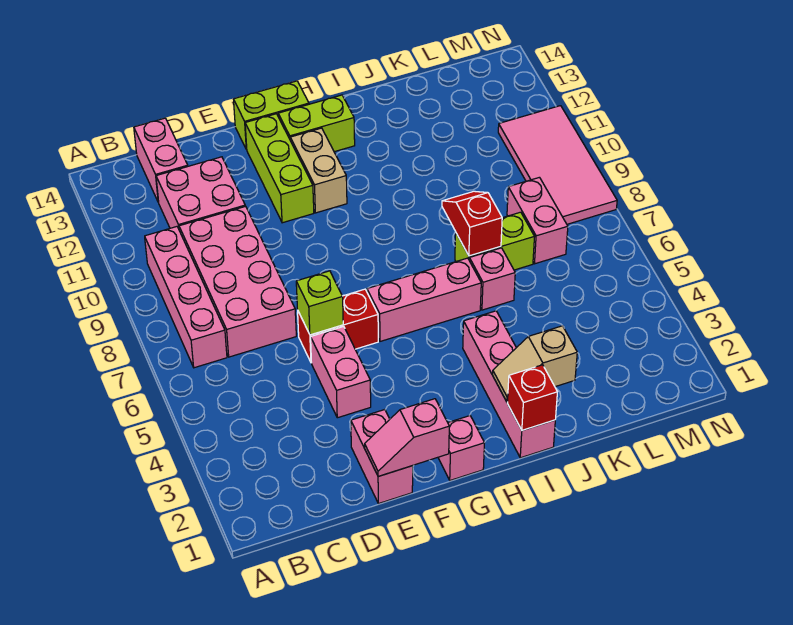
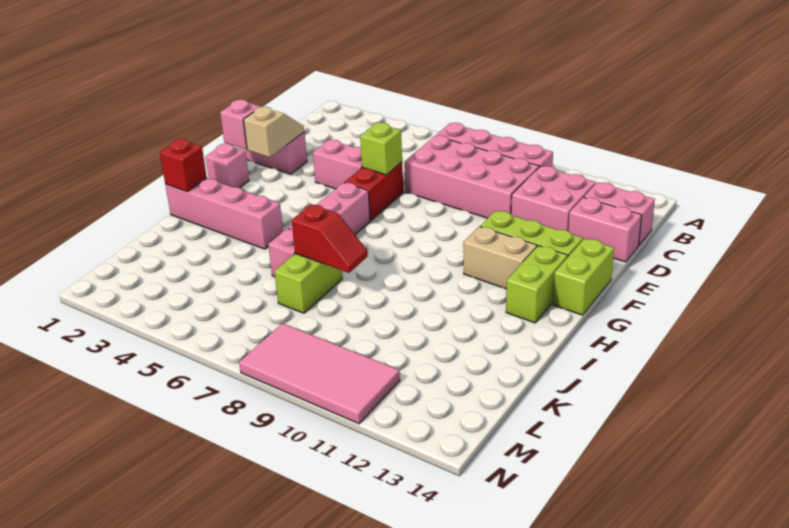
tan 1x2 slope [493,326,577,402] -> tan 1x2 slope moved to [243,107,304,157]
pink 1x2 brick [507,177,568,264] -> pink 1x2 brick moved to [568,197,642,262]

